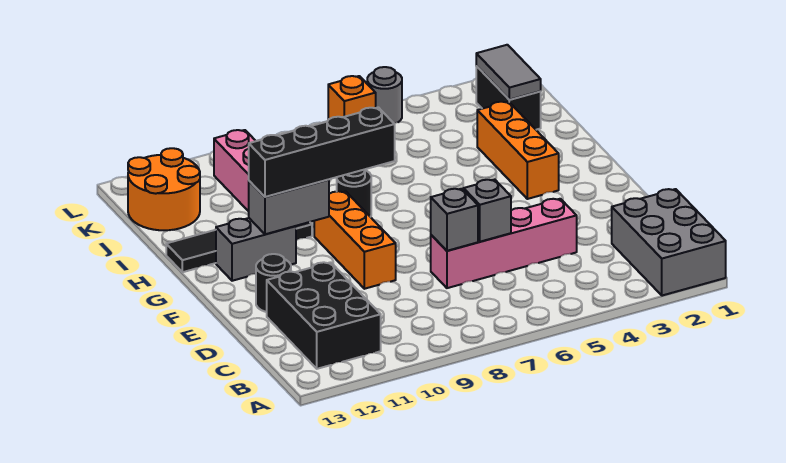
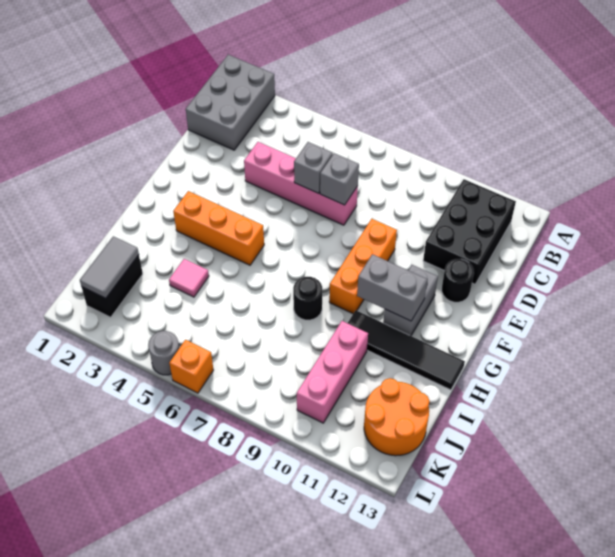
orange 1x3 brick [477,102,559,199] -> orange 1x3 brick turned to [173,191,264,265]
black 1x4 brick [249,107,395,197] -> none
grey 1x2 brick [216,218,296,281] -> grey 1x2 brick turned to [383,265,438,336]
none -> pink 1x1 tile [169,259,209,297]

